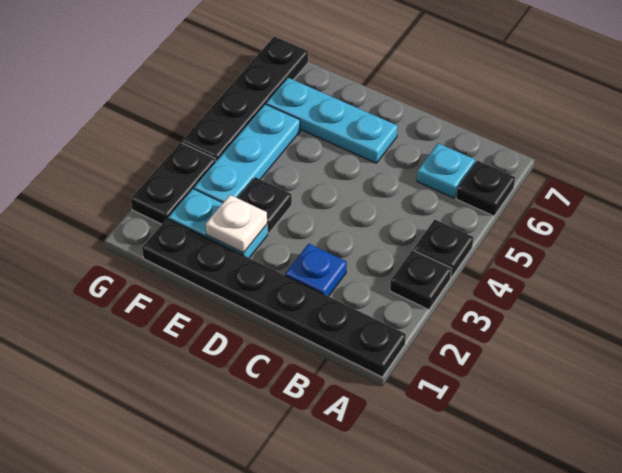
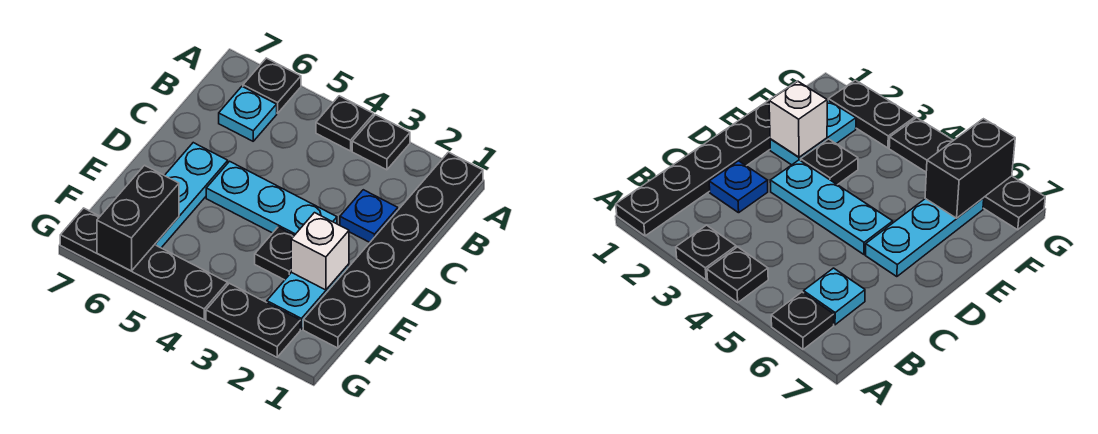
white 1x1 plate [206,195,267,253] -> white 1x1 brick [291,213,349,290]
cyan 1x3 plate [194,104,300,203] -> cyan 1x3 plate moved to [206,161,337,235]
none -> black 1x2 brick [97,165,179,271]

